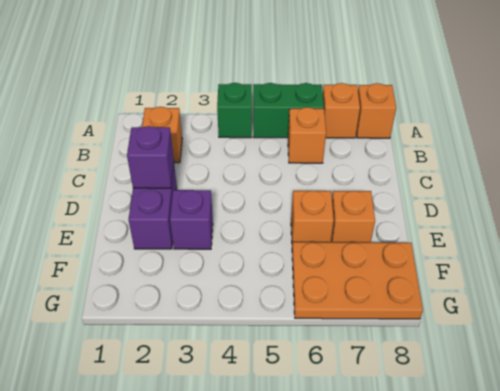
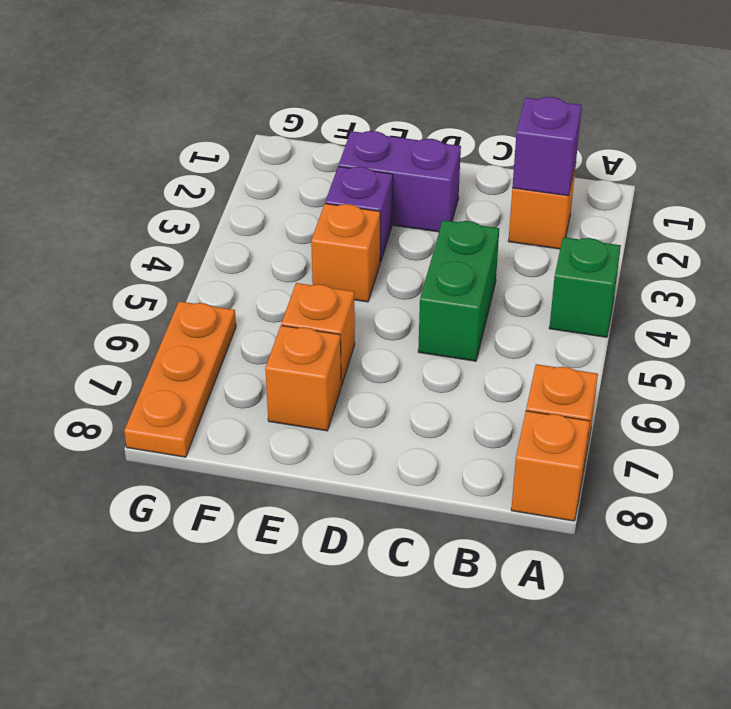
green 1x2 brick [253,83,324,138] -> green 1x2 brick moved to [418,220,499,361]
orange 1x1 brick [288,107,326,163] -> orange 1x1 brick moved to [311,204,380,302]
purple 1x1 brick [127,126,174,188] -> purple 1x1 brick moved to [512,97,582,196]
orange 2x3 plate [292,242,423,319] -> orange 1x3 plate [124,301,236,457]

